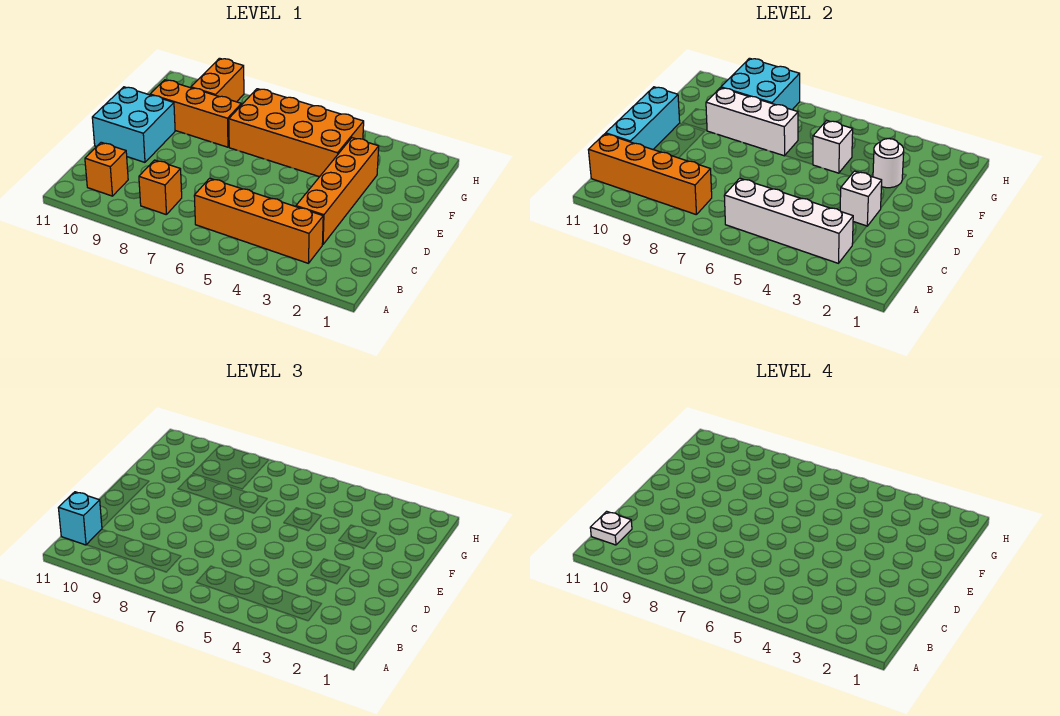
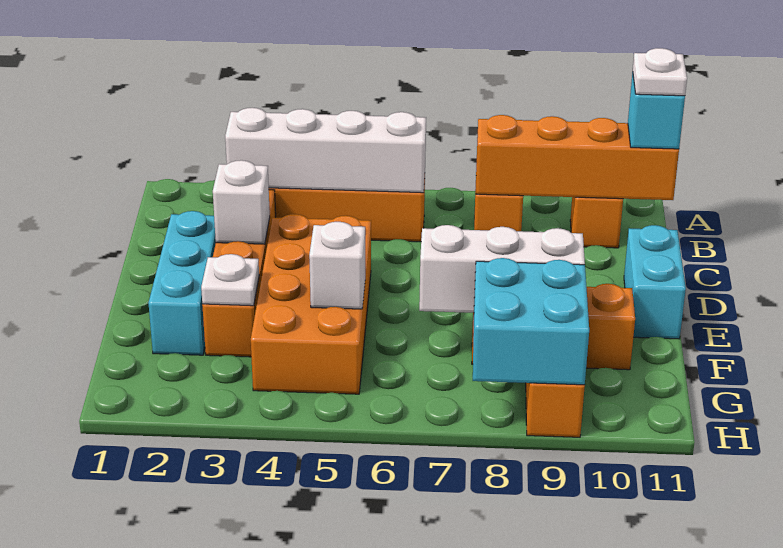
cyan 1x3 brick [606,87,680,149] -> cyan 1x3 brick moved to [148,211,216,355]
cyan 2x2 brick [92,87,175,162] -> cyan 1x2 brick [624,225,686,339]
white 1x1 round brick [873,139,904,188] -> white 1x1 plate [201,254,259,306]
orange 2x4 brick [229,89,364,177] -> orange 2x4 brick turned to [251,214,371,394]

